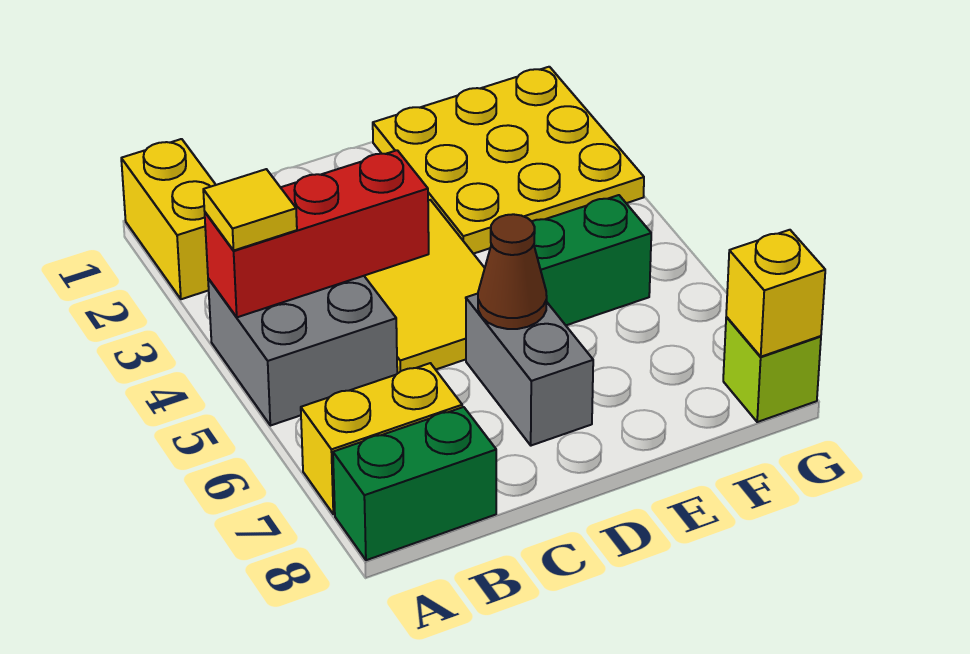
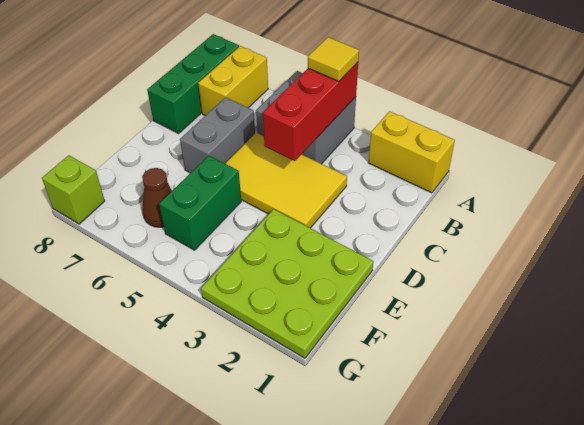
green 1x2 brick [333,407,496,560] -> green 1x3 brick [147,34,239,133]
grey 1x2 brick [466,294,593,446] -> grey 1x2 brick turned to [180,97,255,173]
brown 1x1 cone [478,214,547,329] -> brown 1x1 cone moved to [142,168,172,227]
yellow 3x3 plate [373,67,644,254] -> lime 3x3 plate [201,209,373,358]
yellow 1x1 brick [726,230,825,357] -> none

